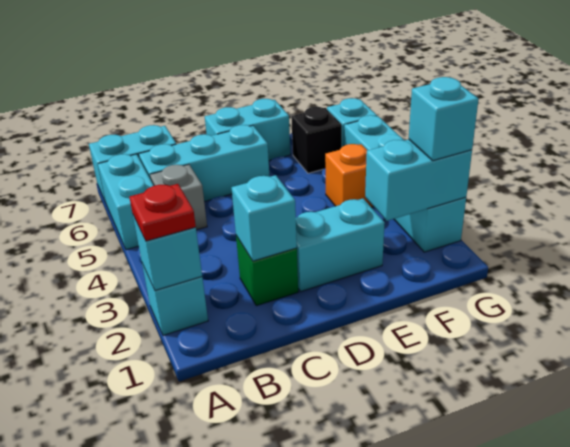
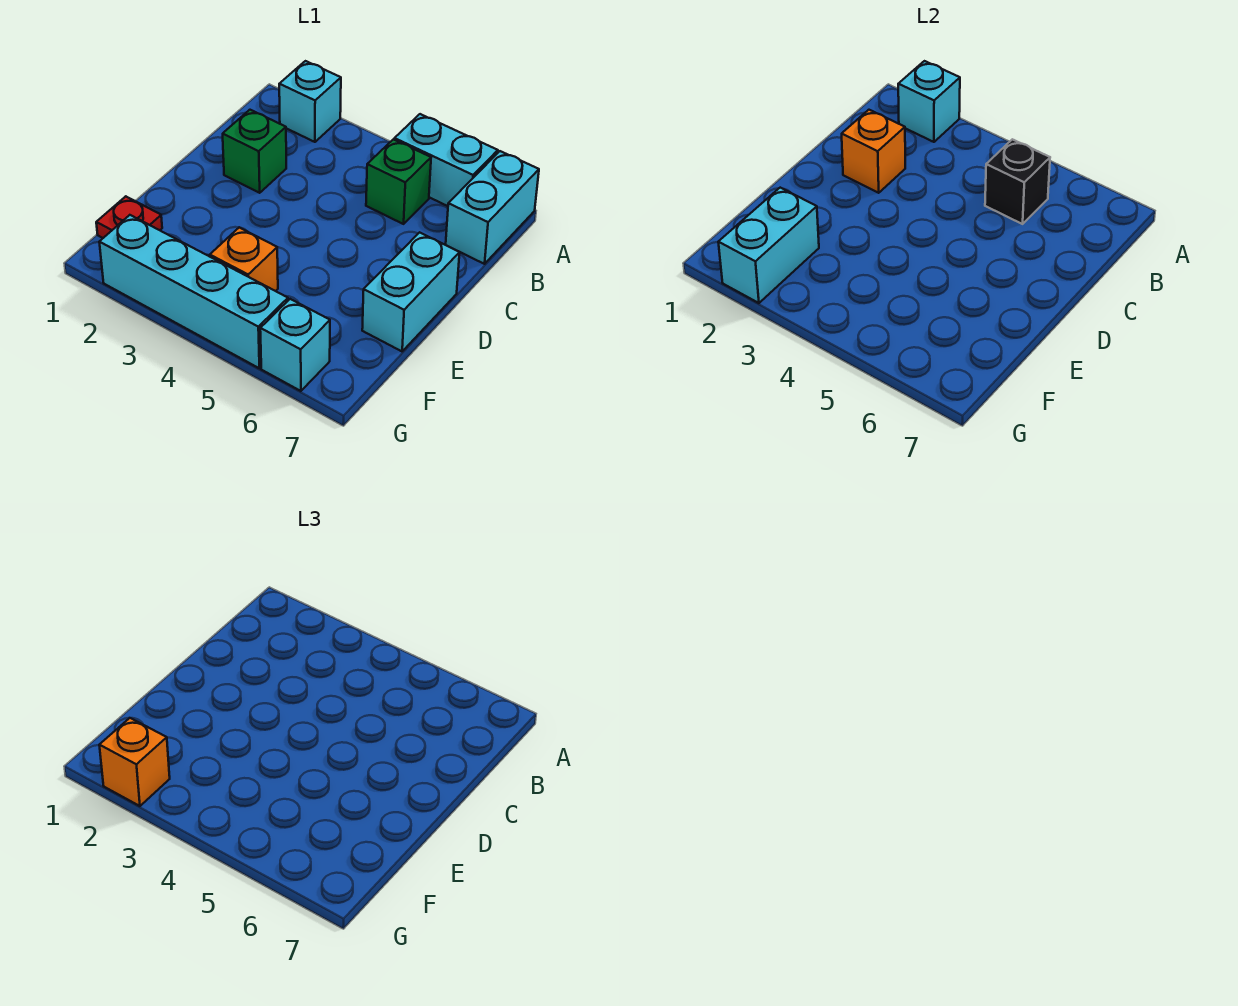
red 1x1 plate [130,184,196,241] -> red 1x1 plate moved to [96,196,162,238]
grey 1x1 brick [150,165,207,230] -> green 1x1 brick [366,139,431,224]
cyan 1x3 brick [139,125,269,202] -> none
cyan 1x1 brick [232,175,297,261] -> orange 1x1 brick [842,110,905,193]
cyan 1x2 brick [296,198,385,292] -> none
black 1x1 brick [292,107,342,173] -> black 1x1 brick moved to [985,139,1050,224]
cyan 1x1 brick [409,77,479,161] -> orange 1x1 brick [99,718,170,806]

